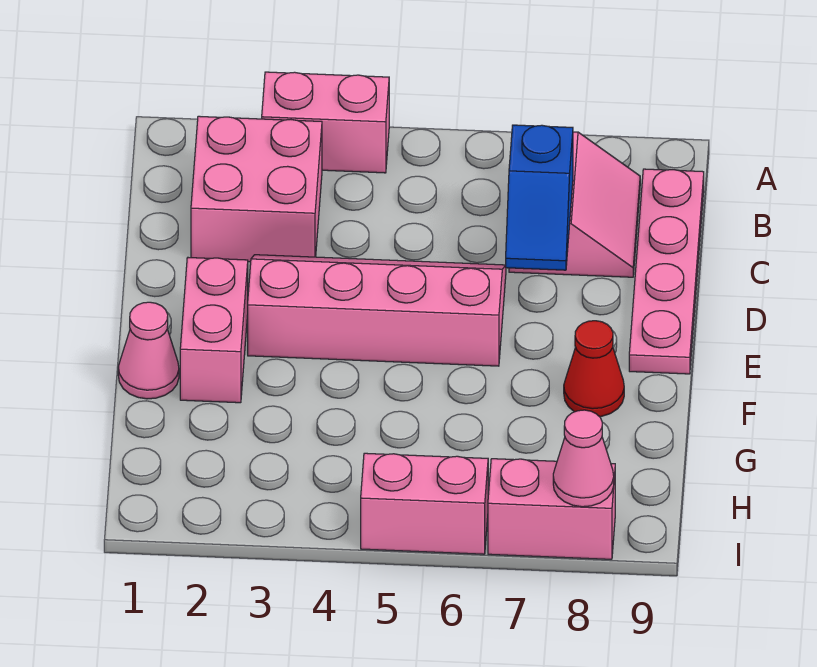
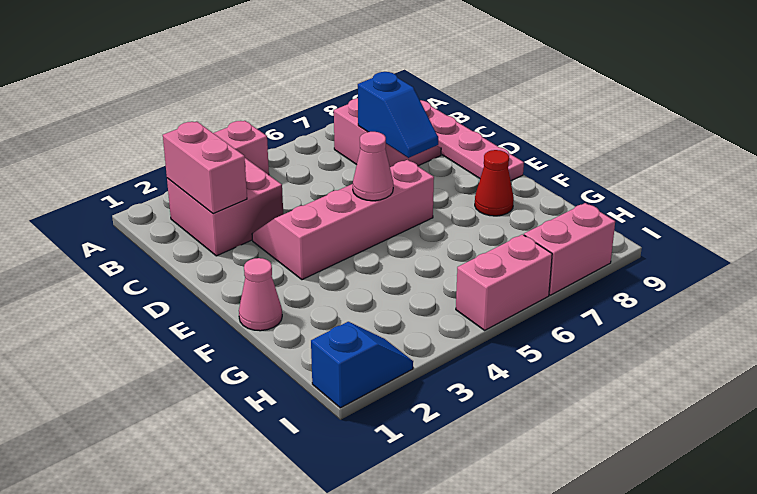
pink 1x2 brick [180,258,248,403] -> pink 1x2 brick moved to [163,122,247,214]
none -> blue 1x2 slope [311,322,413,408]
pink 1x1 cone [553,410,614,507] -> pink 1x1 cone moved to [353,132,393,201]

